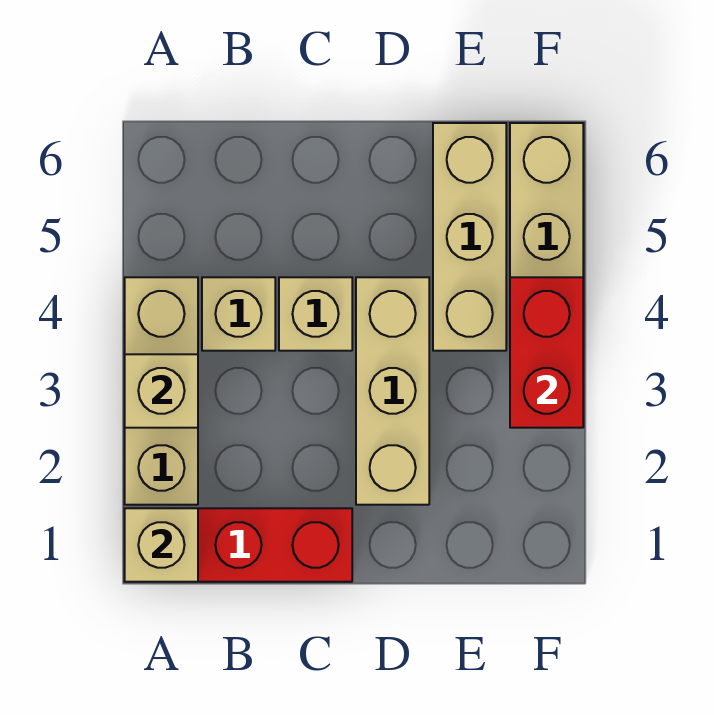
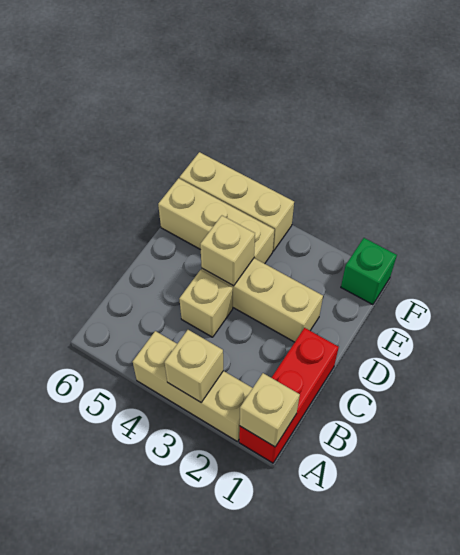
tan 1x1 brick [202,277,275,351] -> tan 1x1 brick moved to [200,216,255,286]
none -> green 1x1 brick [341,238,397,305]
red 1x2 brick [510,277,583,428] -> none

